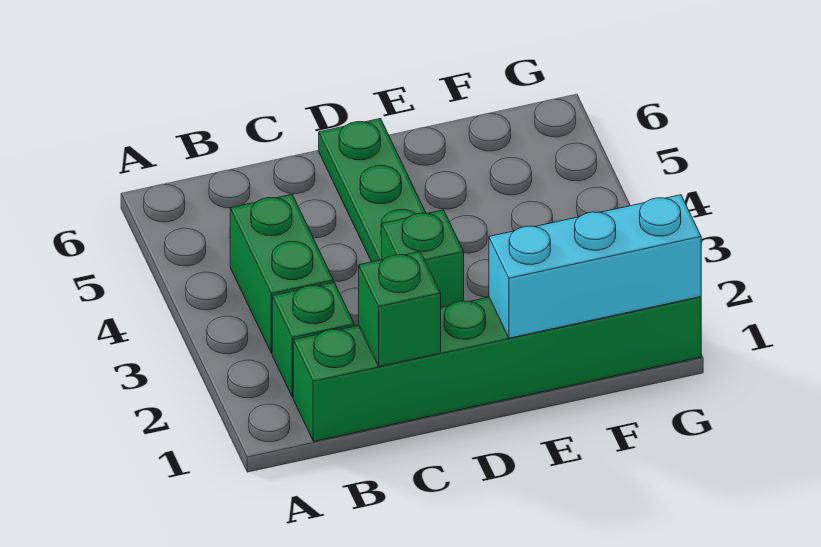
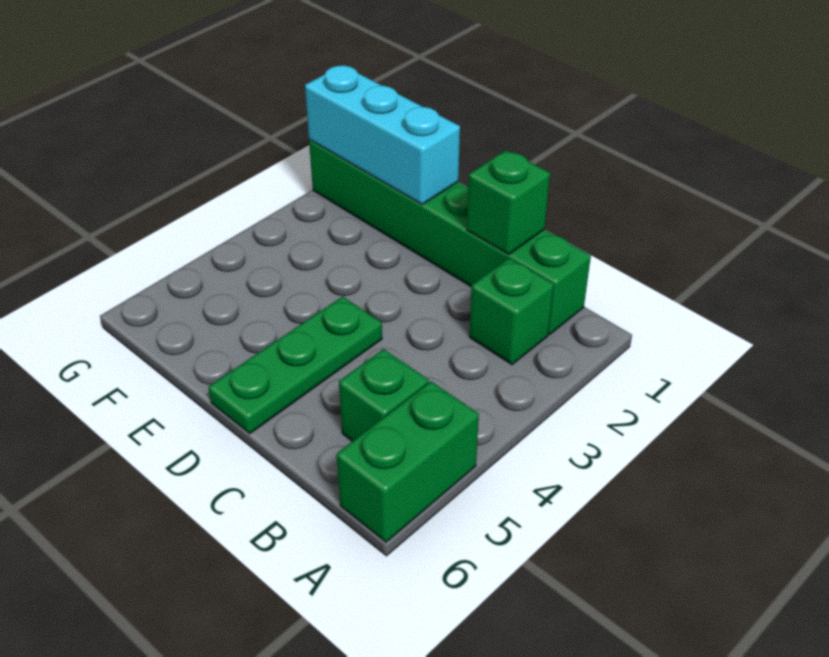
green 1x2 brick [230,195,333,353] -> green 1x2 brick moved to [337,382,479,542]
green 1x1 brick [381,210,464,307] -> green 1x1 brick moved to [339,349,429,441]

